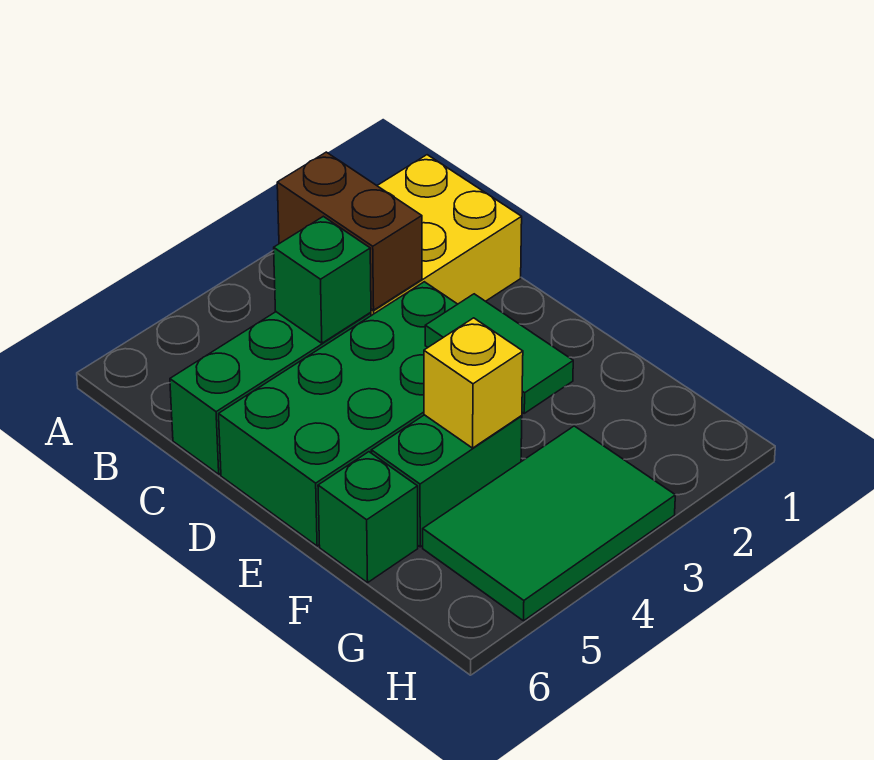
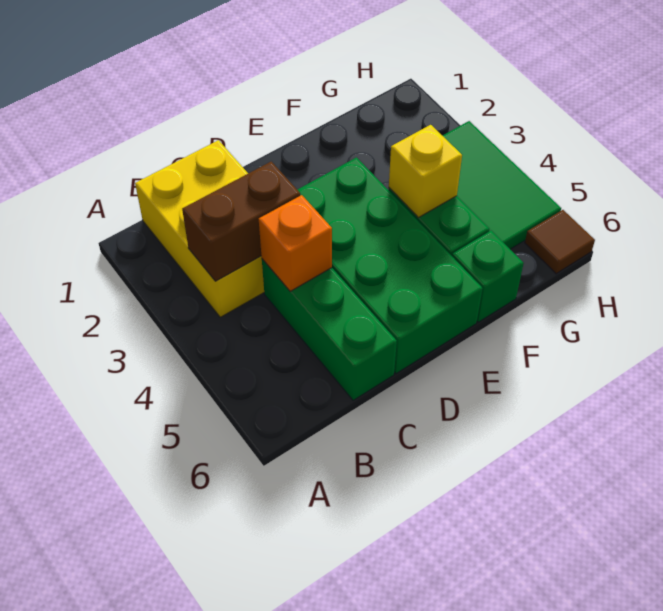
green 1x1 brick [274,216,371,343] -> orange 1x1 brick [259,195,332,291]
green 1x2 tile [425,294,573,413] -> none
none -> brown 1x1 tile [525,210,595,274]

